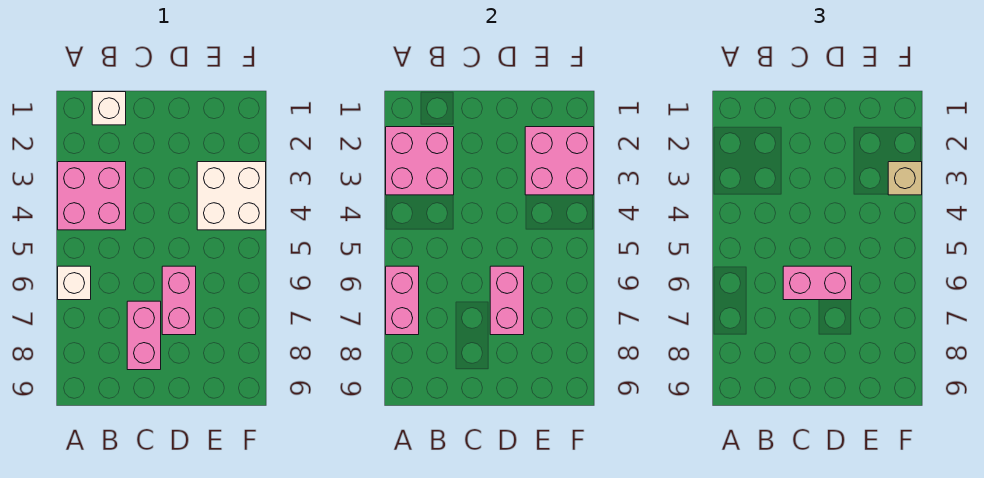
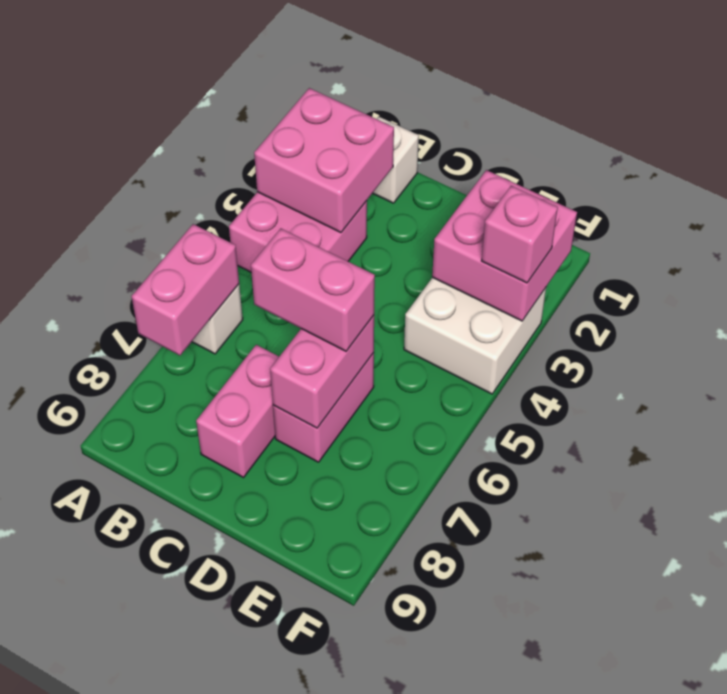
tan 1x1 brick [888,162,922,195] -> pink 1x1 brick [482,186,558,283]

